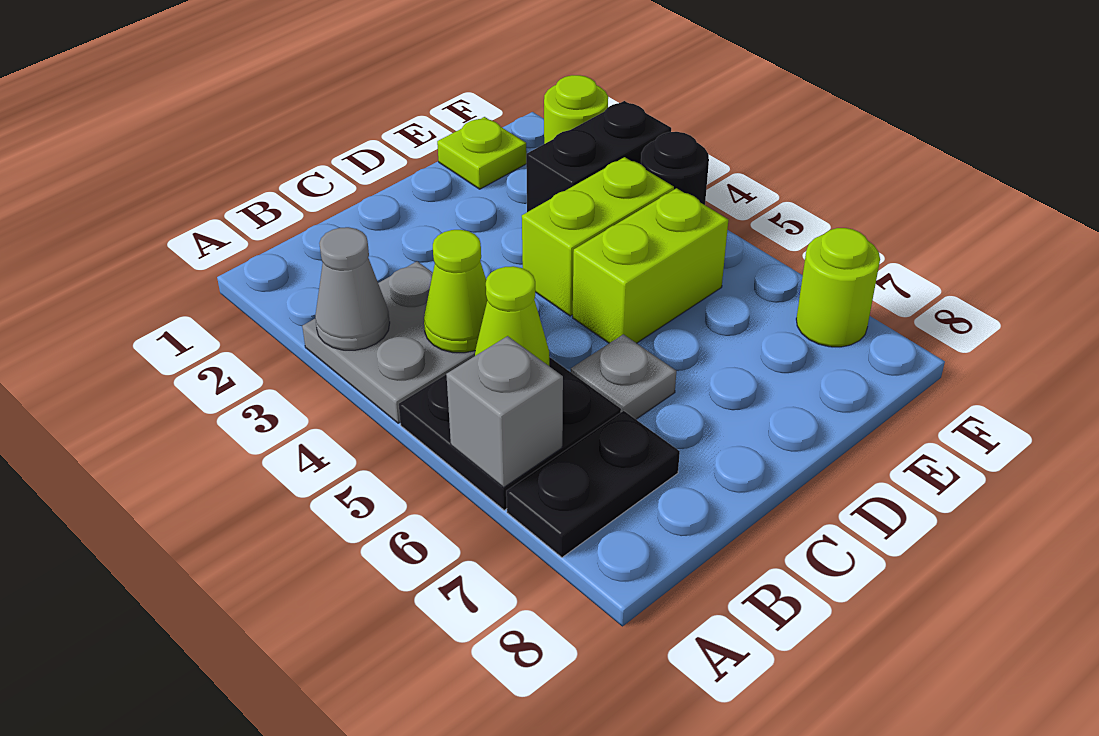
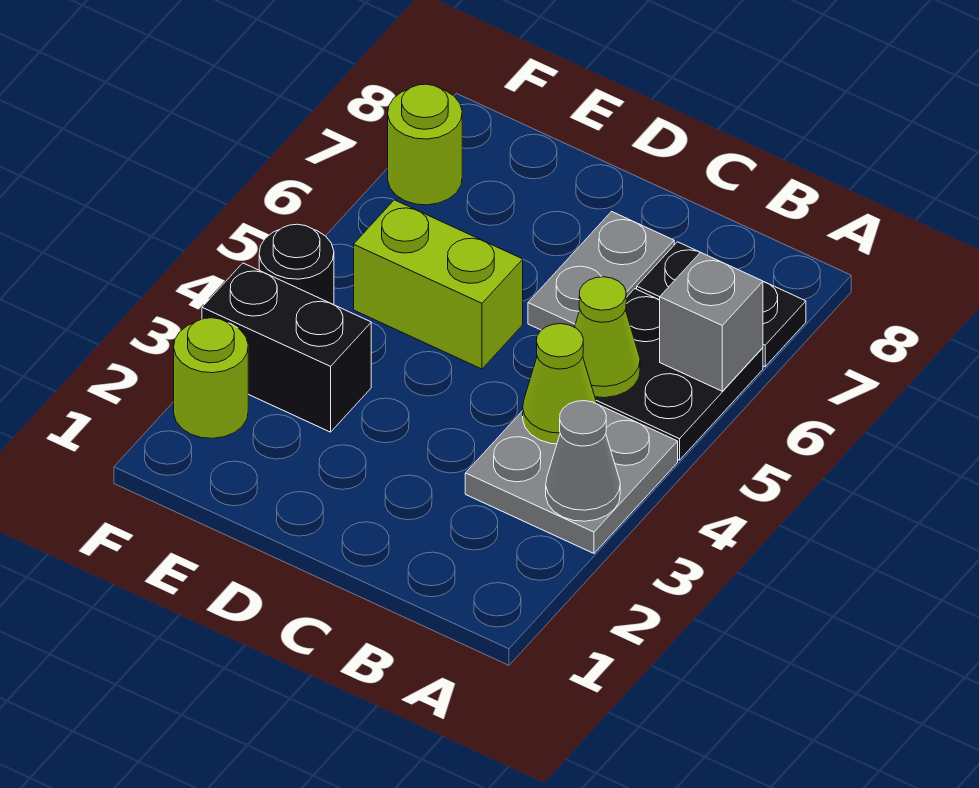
grey 1x1 plate [571,334,676,419] -> grey 1x2 plate [528,212,674,330]
lime 1x2 brick [522,157,674,316] -> none
lime 1x1 plate [437,117,527,189] -> none

